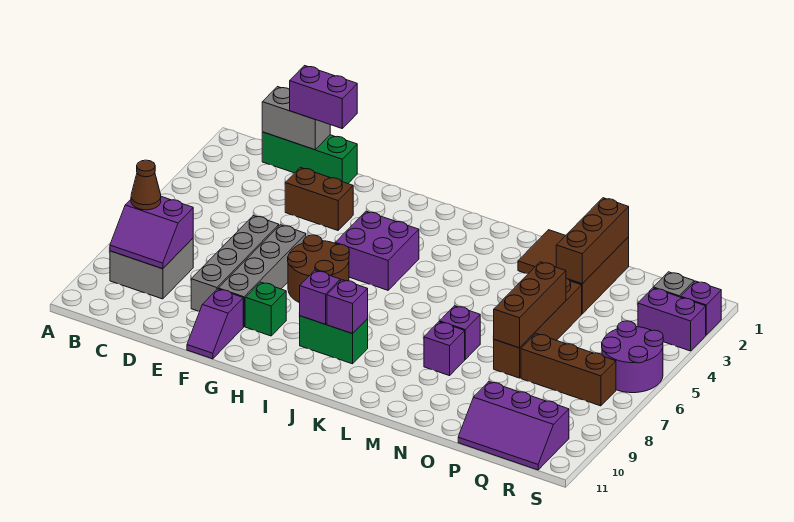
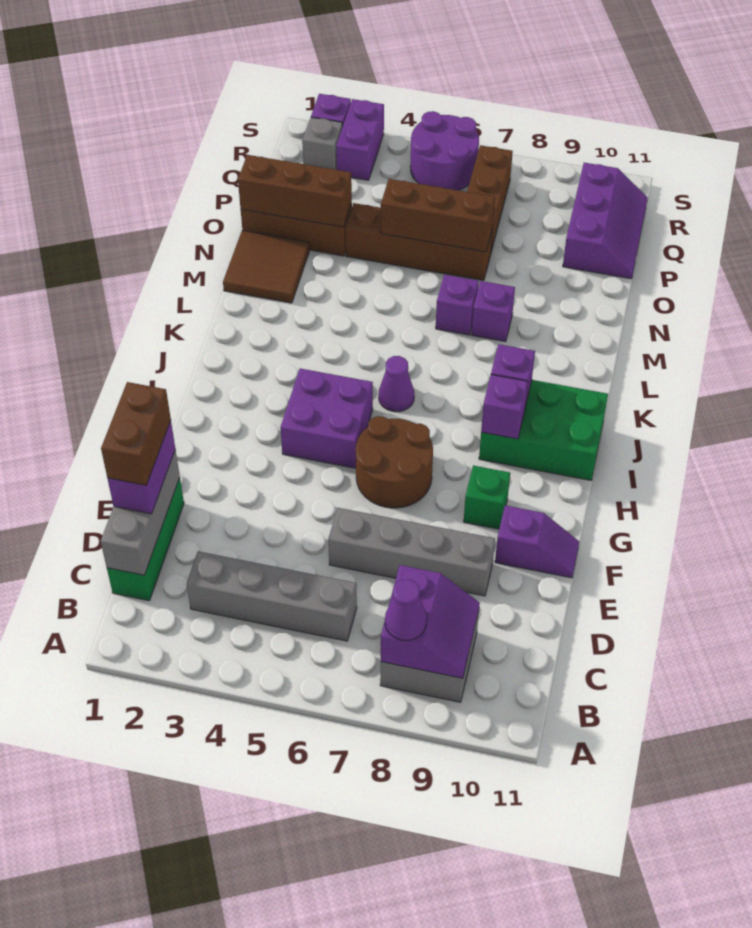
brown 1x1 cone [131,160,161,210] -> purple 1x1 cone [385,579,427,641]
grey 1x2 brick [262,87,330,150] -> grey 1x3 brick [101,449,180,575]
brown 1x2 brick [285,167,353,230] -> brown 1x2 brick moved to [101,382,171,485]
grey 1x4 brick [218,225,306,327] -> grey 1x4 brick moved to [187,551,357,641]
green 1x2 brick [300,316,368,364] -> green 2x3 brick [479,380,608,480]
none -> purple 1x1 cone [379,356,414,412]

